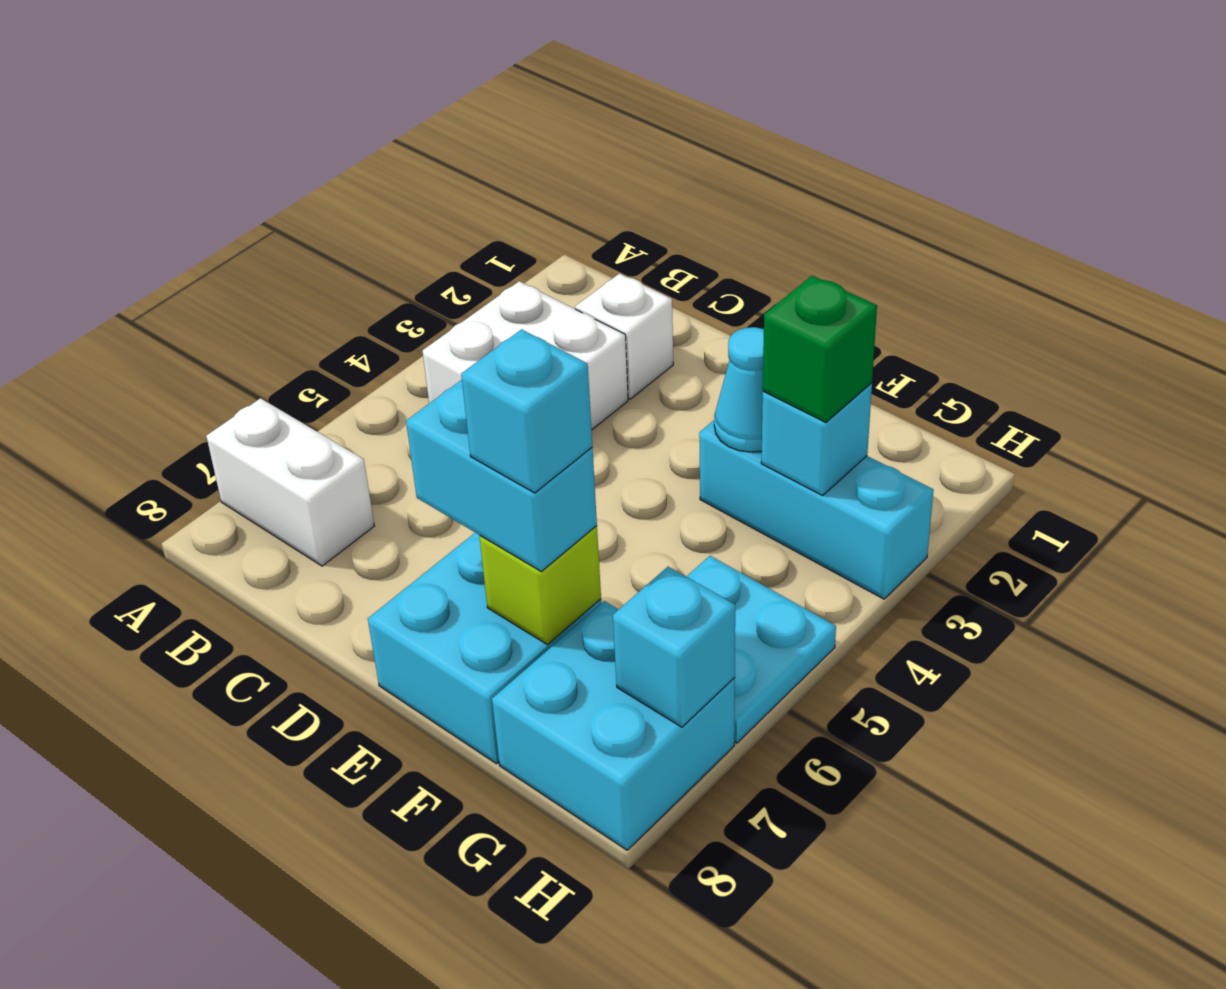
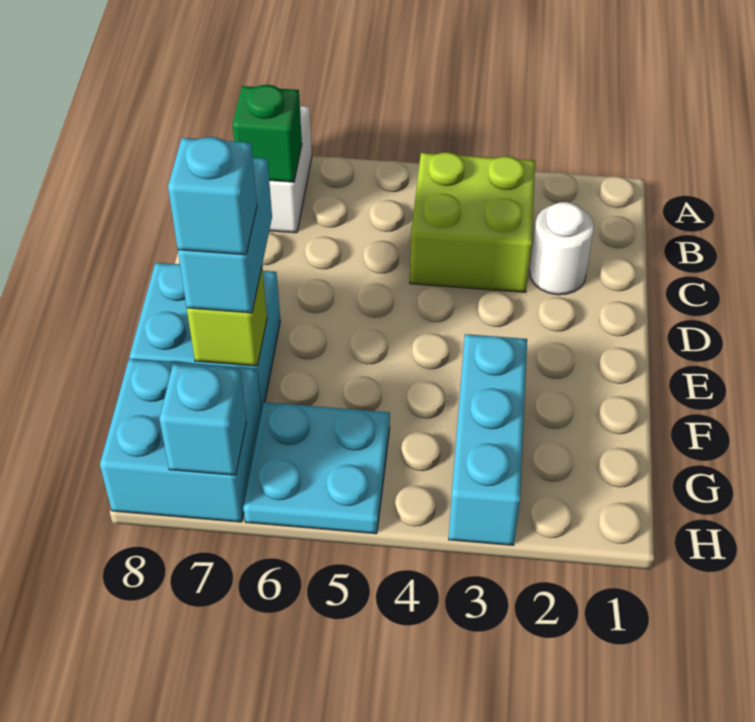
white 2x2 brick [423,281,628,430] -> lime 2x2 brick [410,152,535,292]
white 1x1 brick [575,273,673,399] -> white 1x1 round brick [530,202,594,295]
cyan 1x1 cone [714,327,764,452] -> none
cyan 1x1 brick [761,383,872,496] -> none
green 1x1 brick [763,276,877,422] -> green 1x1 brick moved to [233,85,302,182]

